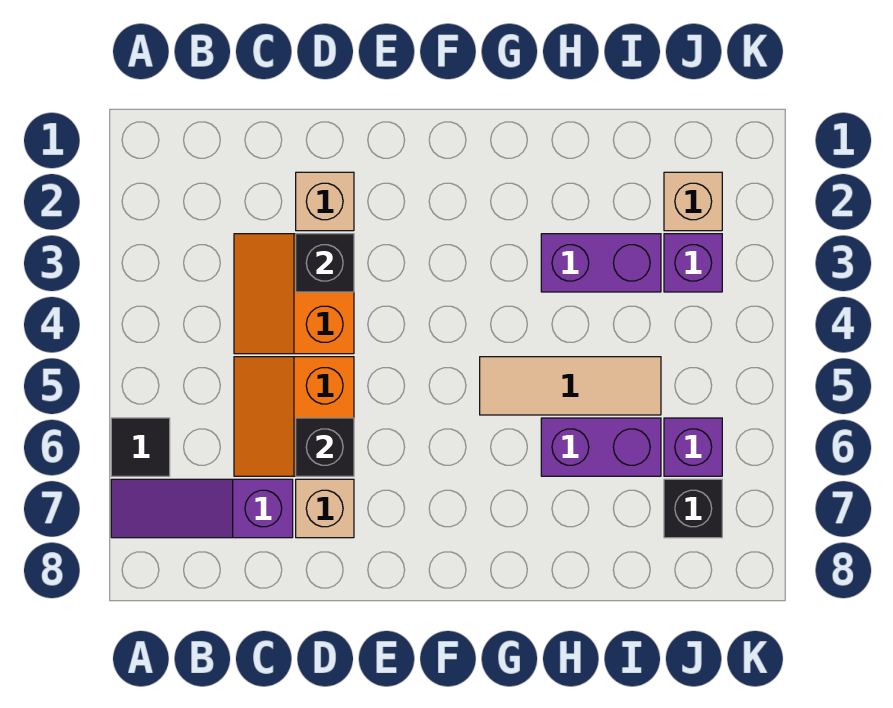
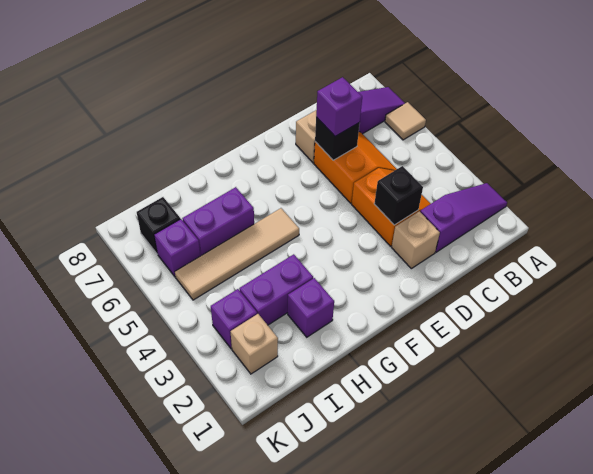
none -> purple 1x3 slope [420,183,507,252]
black 1x1 tile [111,418,170,476] -> tan 1x1 tile [385,102,426,140]
none -> purple 1x1 brick [316,77,362,136]
tan 1x3 tile [480,357,661,415] -> tan 1x4 tile [175,208,299,300]
none -> purple 1x1 brick [288,278,334,337]

